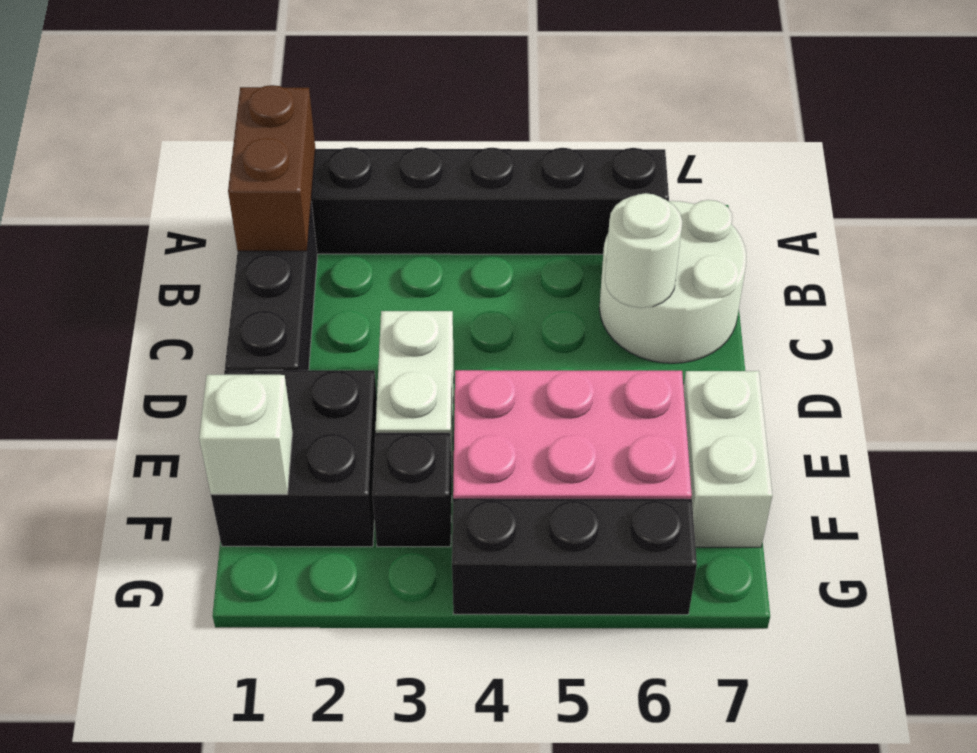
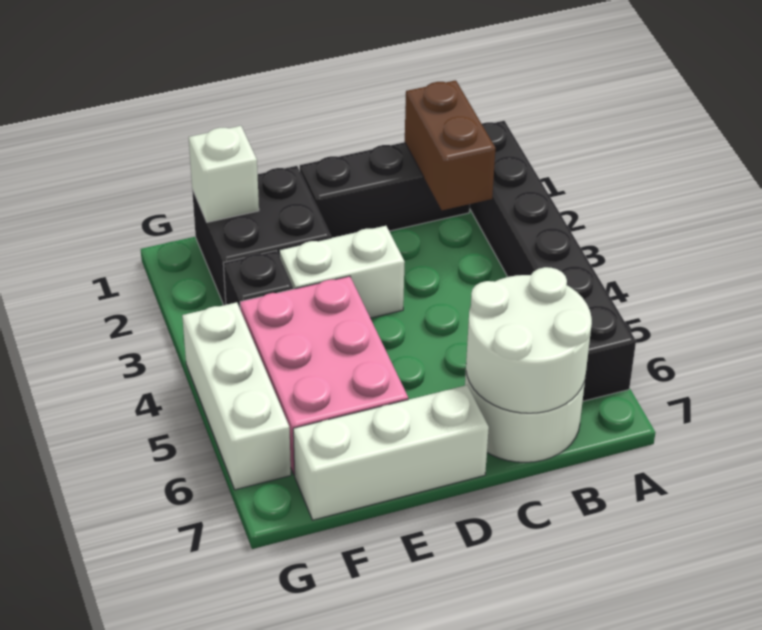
brown 1x2 brick [228,85,315,251] -> brown 1x2 brick turned to [405,80,496,210]
white 1x1 round brick [605,193,683,308] -> white 2x2 round brick [466,267,592,413]
white 1x2 brick [683,371,772,547] -> white 1x3 brick [293,385,489,520]
black 1x3 brick [452,498,697,615] -> white 1x3 brick [182,302,291,490]

